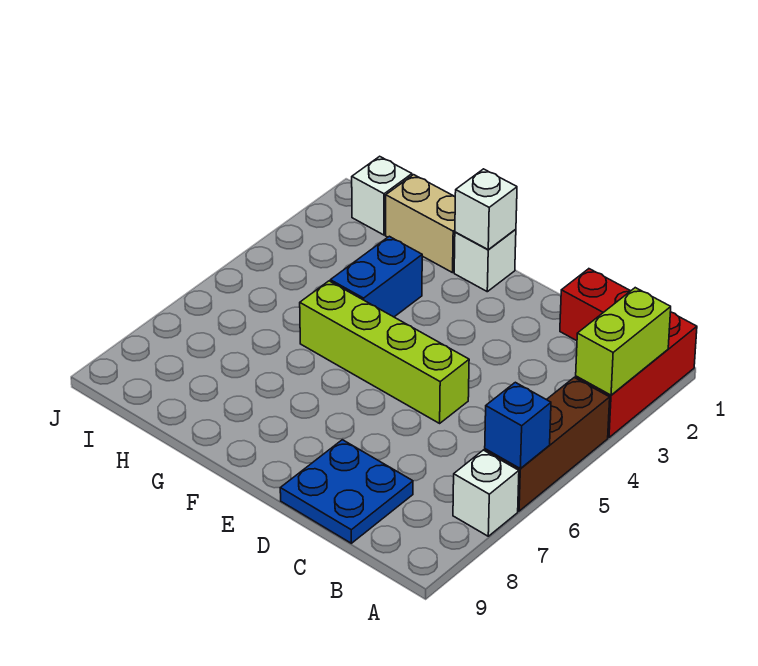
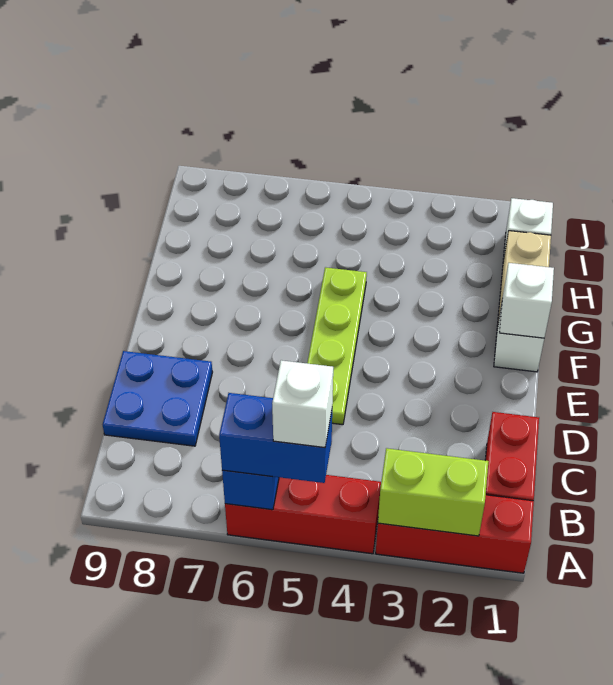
brown 1x3 brick [485,377,610,511] -> red 1x3 brick [225,475,381,554]
white 1x1 brick [453,450,519,536] -> white 1x1 brick moved to [272,360,333,447]
lime 1x4 brick [300,281,469,423] -> lime 1x4 plate [307,267,367,425]
blue 1x2 brick [330,236,422,317] -> blue 1x2 brick moved to [219,393,332,483]

